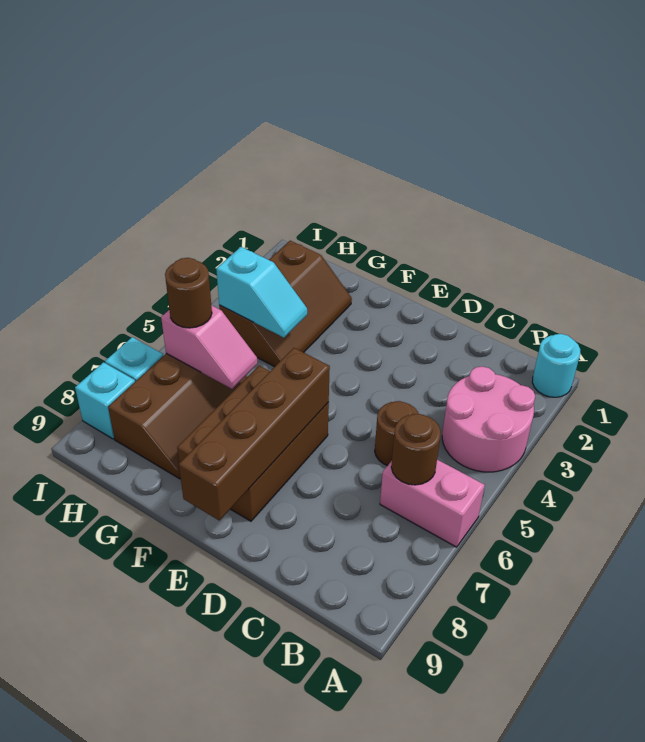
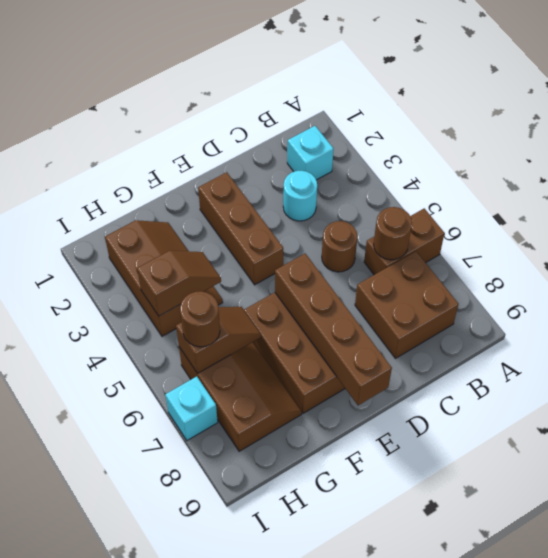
cyan 1x1 round brick [532,334,580,397] -> cyan 1x1 round brick moved to [283,171,317,221]
pink 2x2 round brick [442,366,535,472] -> none
pink 1x2 brick [380,460,485,547] -> brown 1x2 brick [364,208,444,275]
none -> brown 2x2 brick [355,251,458,358]
none -> brown 1x3 brick [198,172,283,285]
cyan 1x2 slope [216,247,307,338] -> brown 1x2 slope [137,251,221,316]
pink 1x2 slope [161,305,257,389] -> brown 1x2 slope [176,307,261,374]
cyan 1x1 brick [75,362,135,439] -> cyan 1x1 brick moved to [287,126,333,180]

